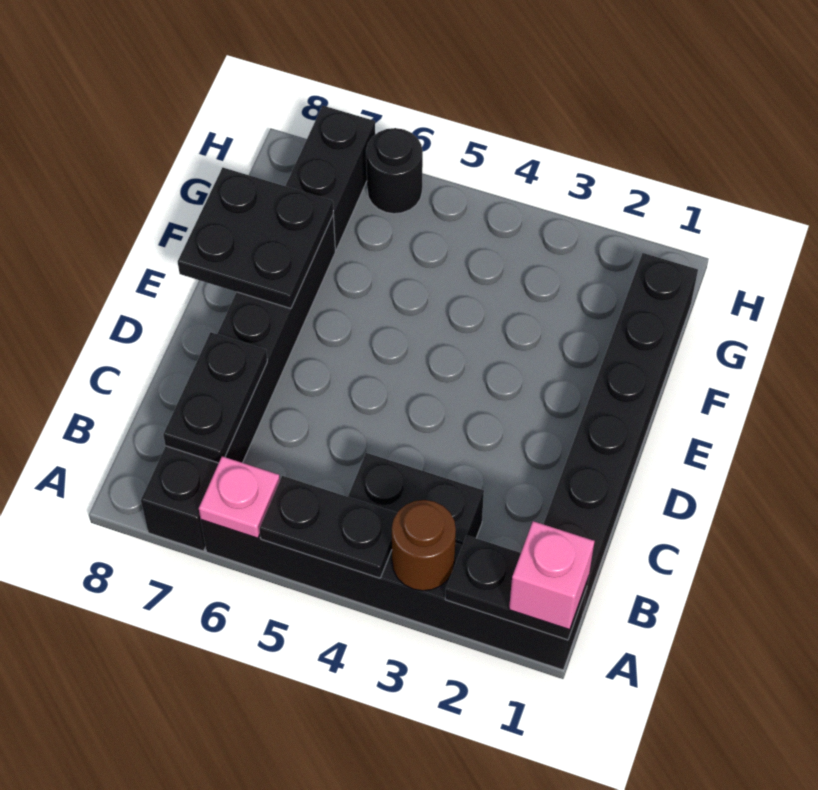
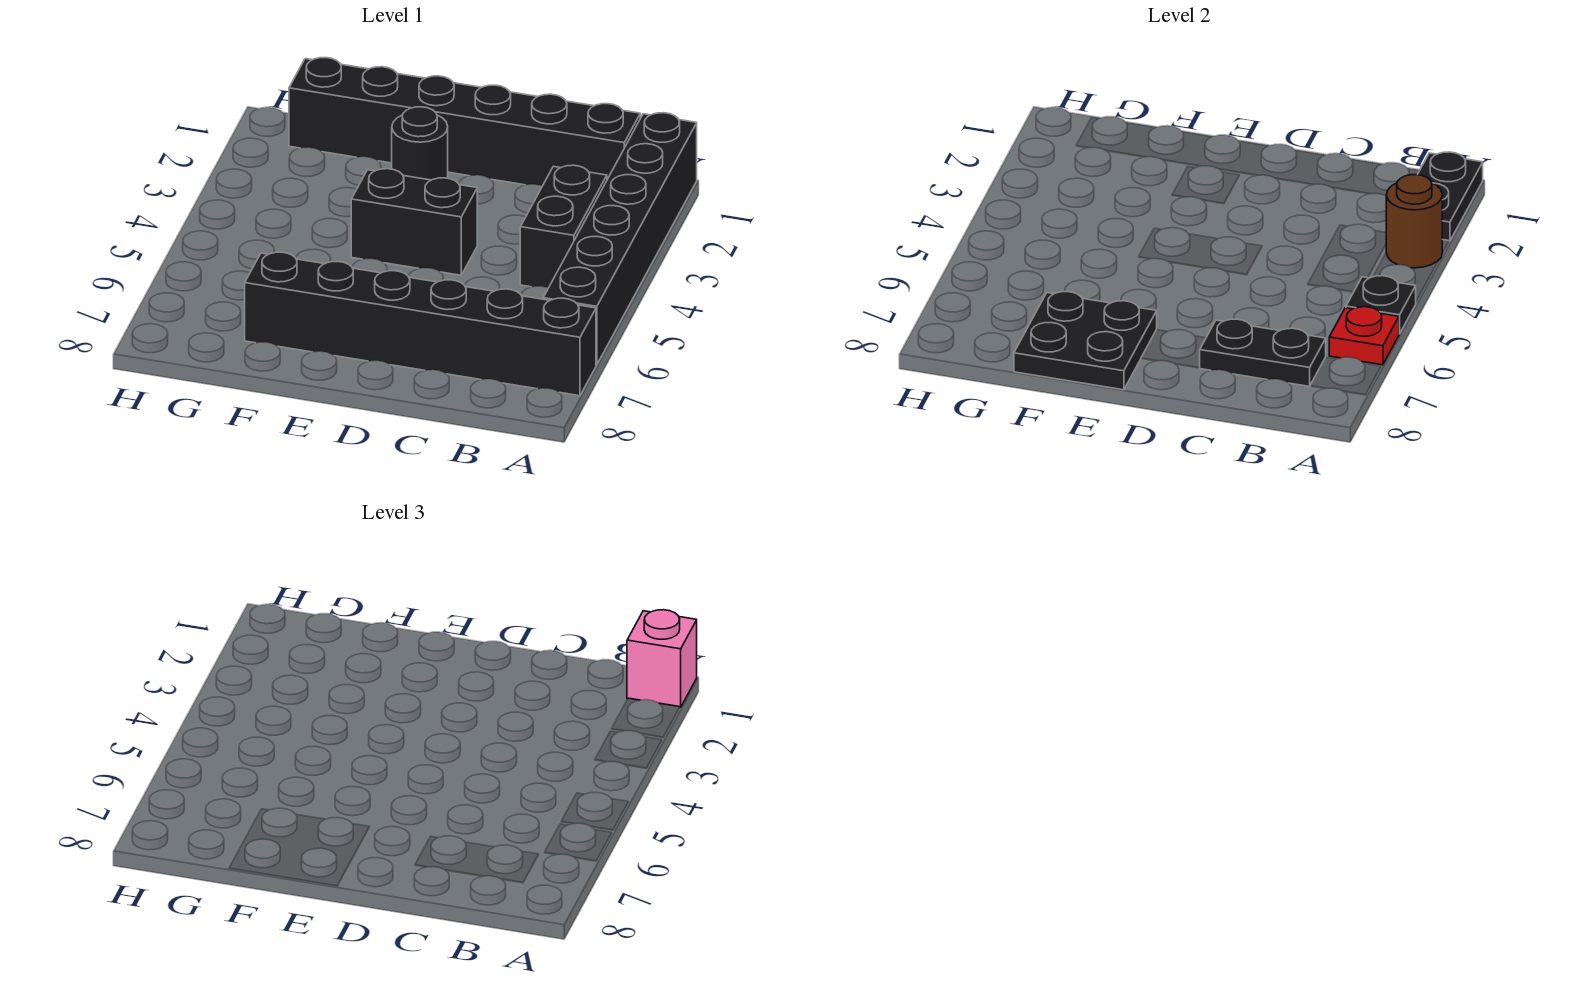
black 1x2 plate [260,476,397,578] -> black 1x1 plate [1346,276,1416,334]
pink 1x1 plate [199,456,280,538] -> red 1x1 plate [1329,307,1399,365]
black 1x2 brick [286,106,375,250] -> black 1x2 brick moved to [351,169,477,275]
black 1x1 round brick [366,128,423,214] -> black 1x1 round brick moved to [392,107,448,180]

